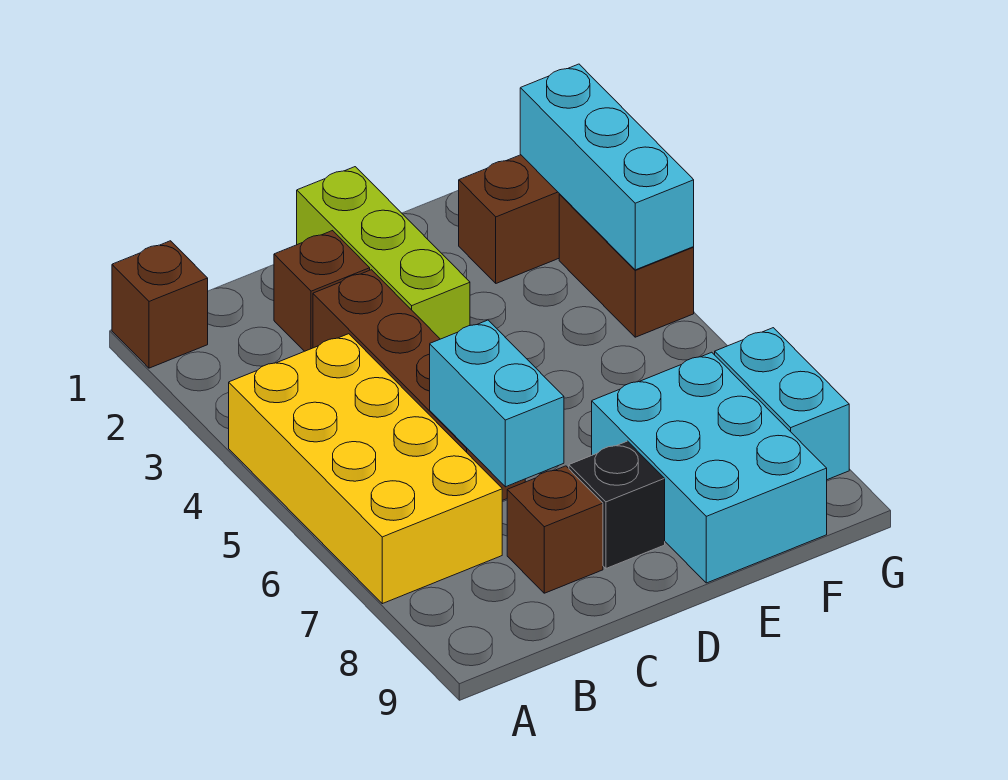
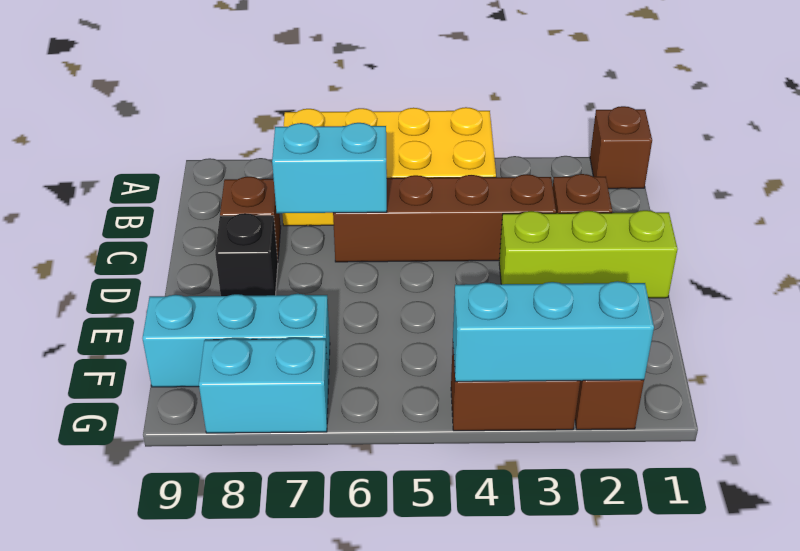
cyan 2x3 brick [592,352,827,583] -> cyan 1x3 brick [143,294,330,387]

